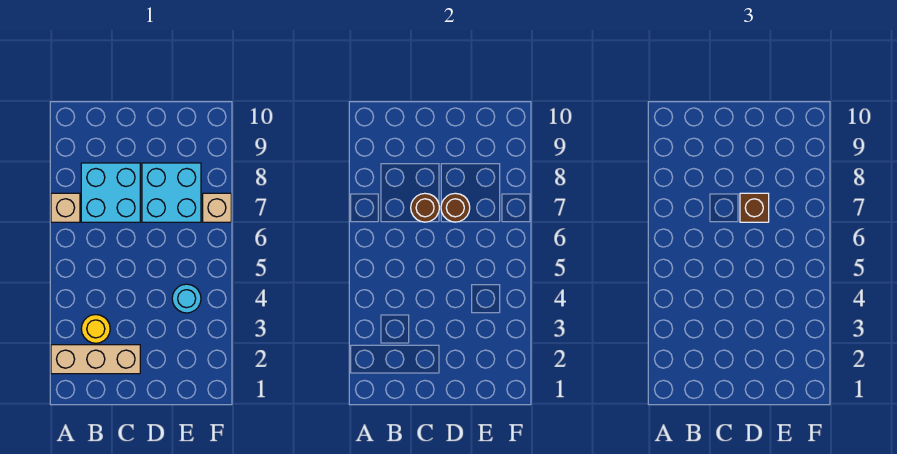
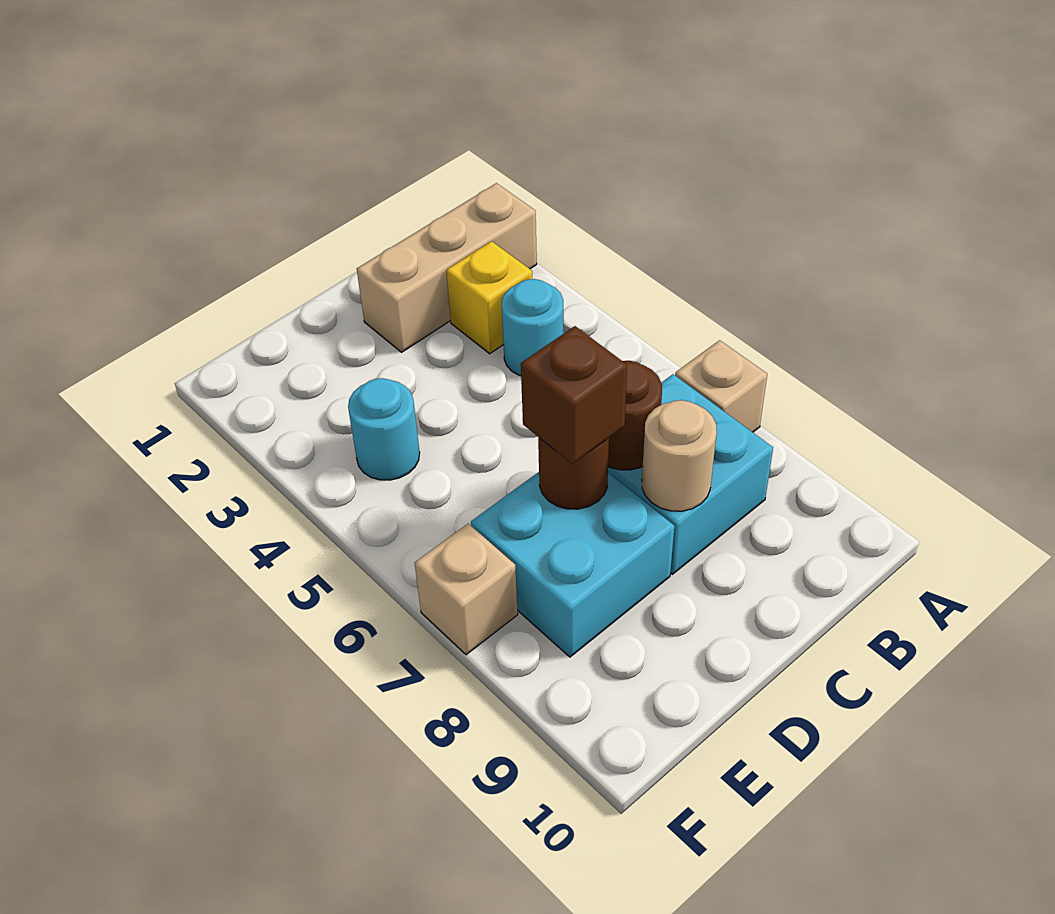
yellow 1x1 round brick [81,315,110,343] -> yellow 1x1 brick [446,241,532,354]
none -> cyan 1x1 round brick [502,279,563,376]
none -> tan 1x1 round brick [642,400,717,511]

